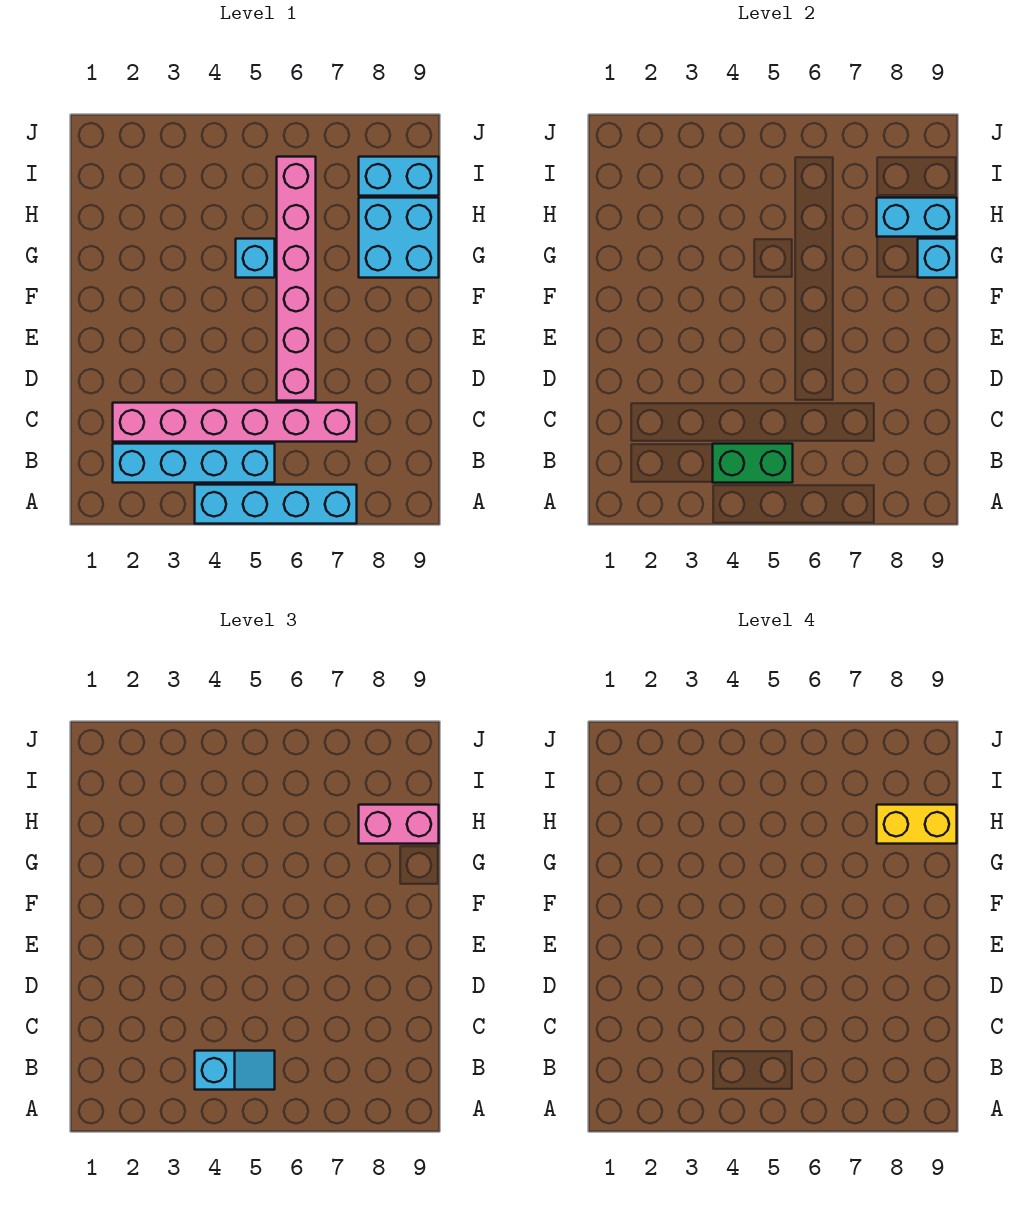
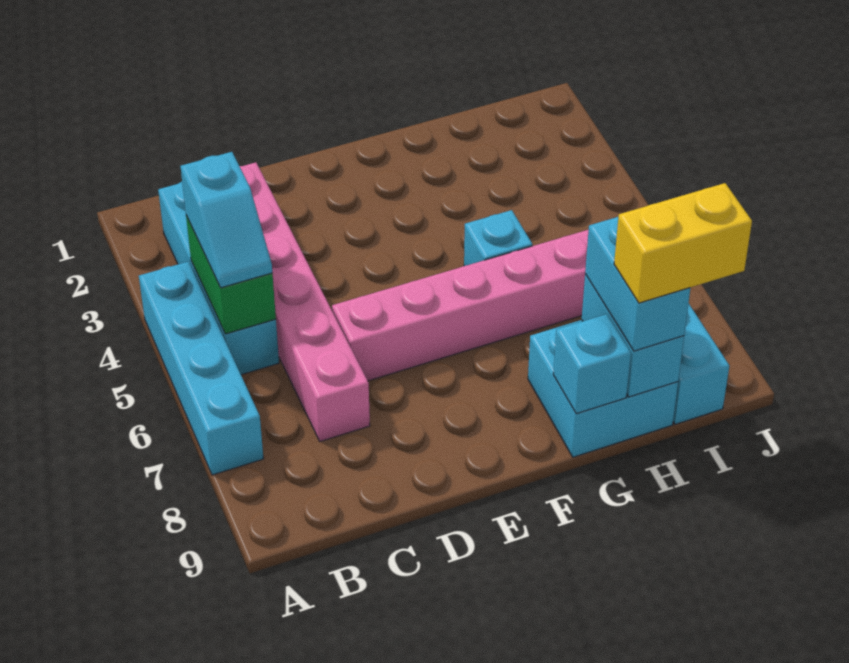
pink 1x2 brick [359,805,439,844] -> cyan 1x2 brick [585,217,690,351]
yellow 1x2 brick [877,805,957,844] -> yellow 1x2 brick turned to [614,183,752,303]

